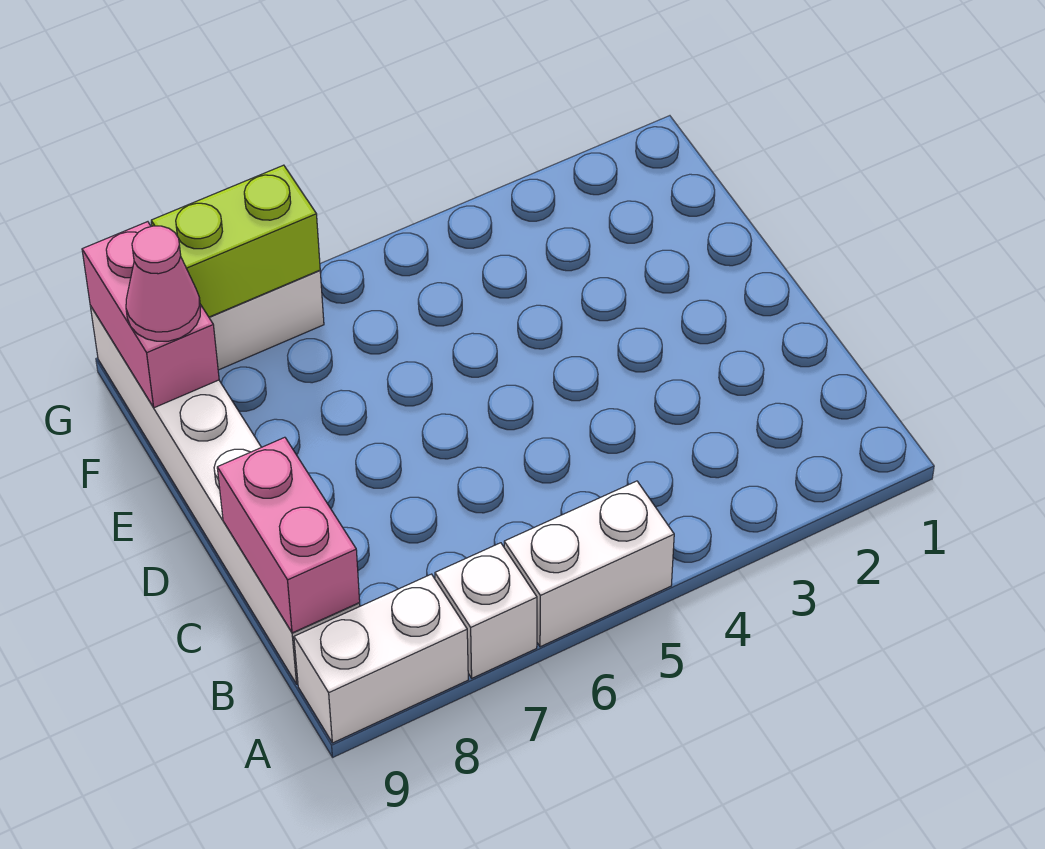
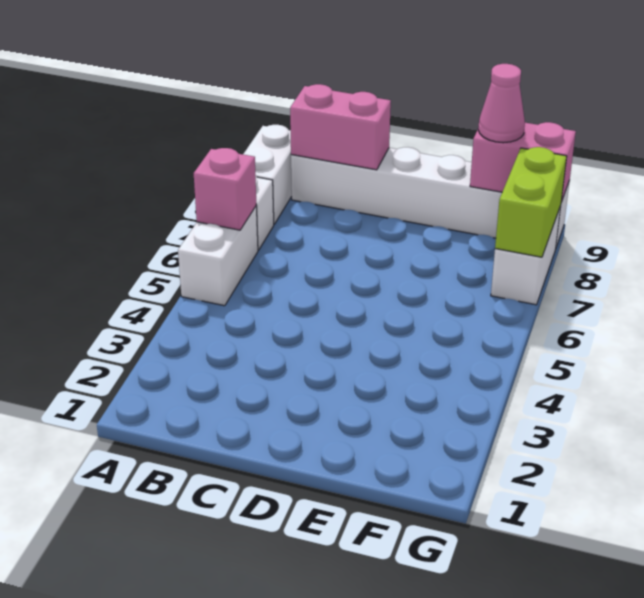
none -> pink 1x1 brick [194,148,256,230]

